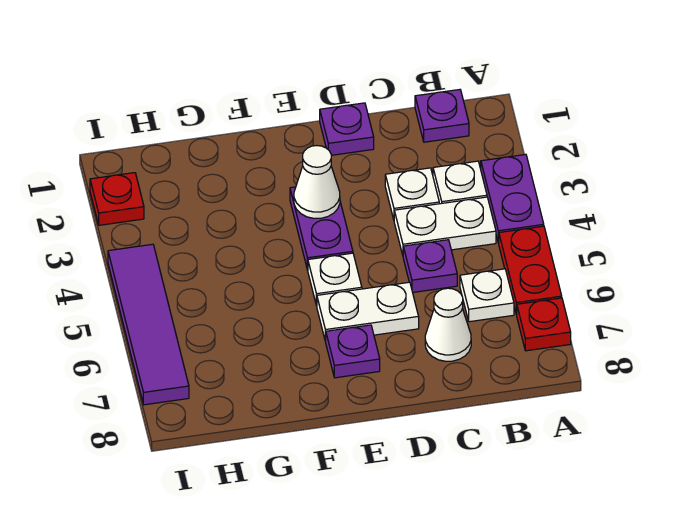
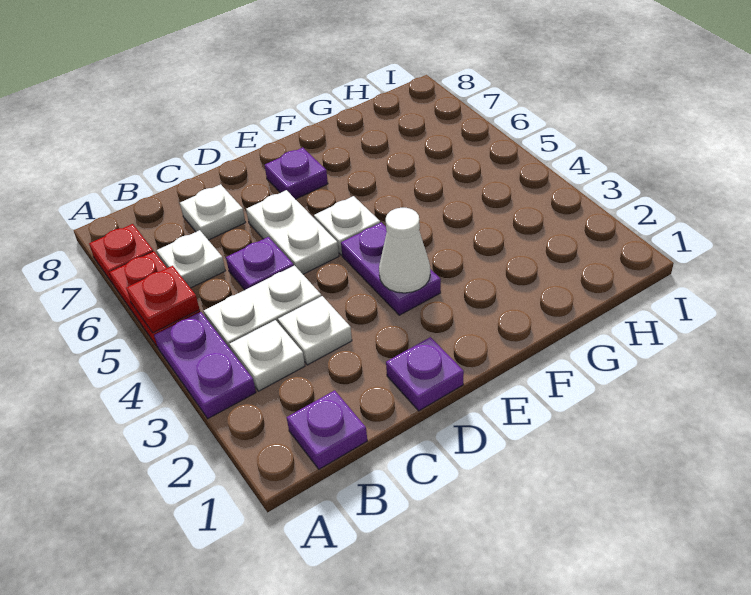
white 1x1 cone [425,288,471,361] -> white 1x1 plate [180,184,245,240]
white 1x2 plate [317,282,419,342] -> white 1x2 plate turned to [246,190,339,274]
red 1x1 plate [90,173,144,225] -> red 1x1 plate moved to [126,266,200,333]
purple 1x4 tile [108,244,189,405] -> none

